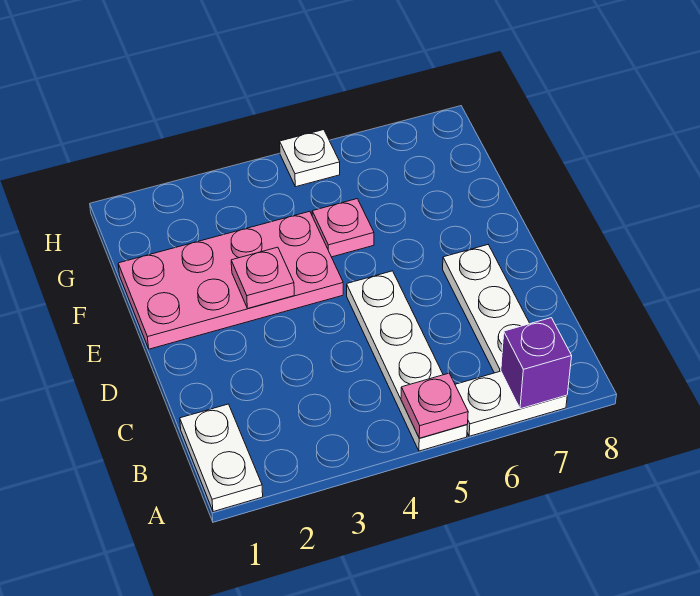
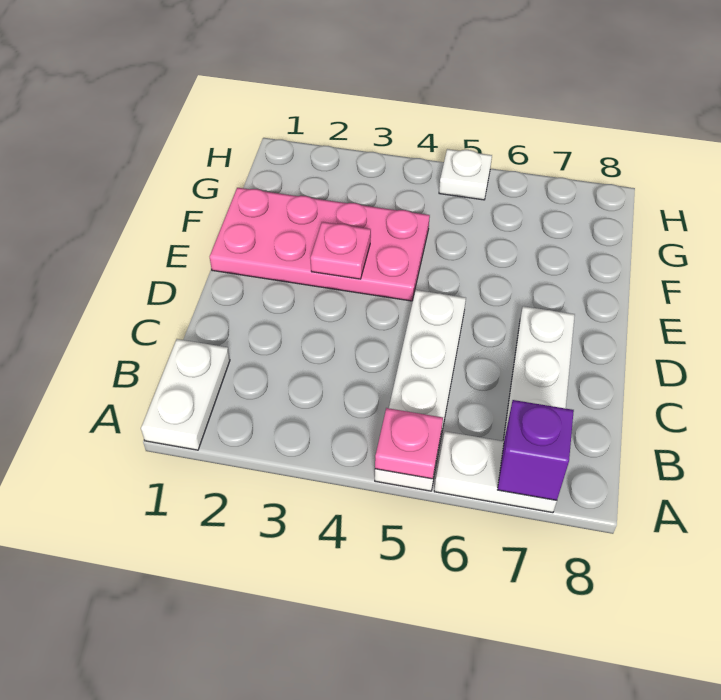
pink 1x1 plate [312,199,374,257] -> none

